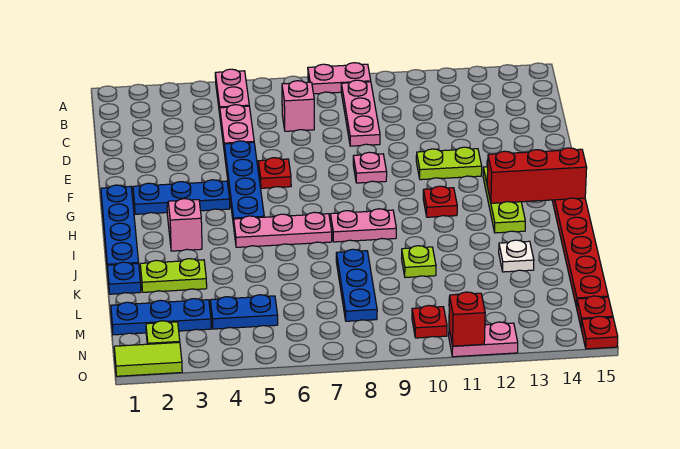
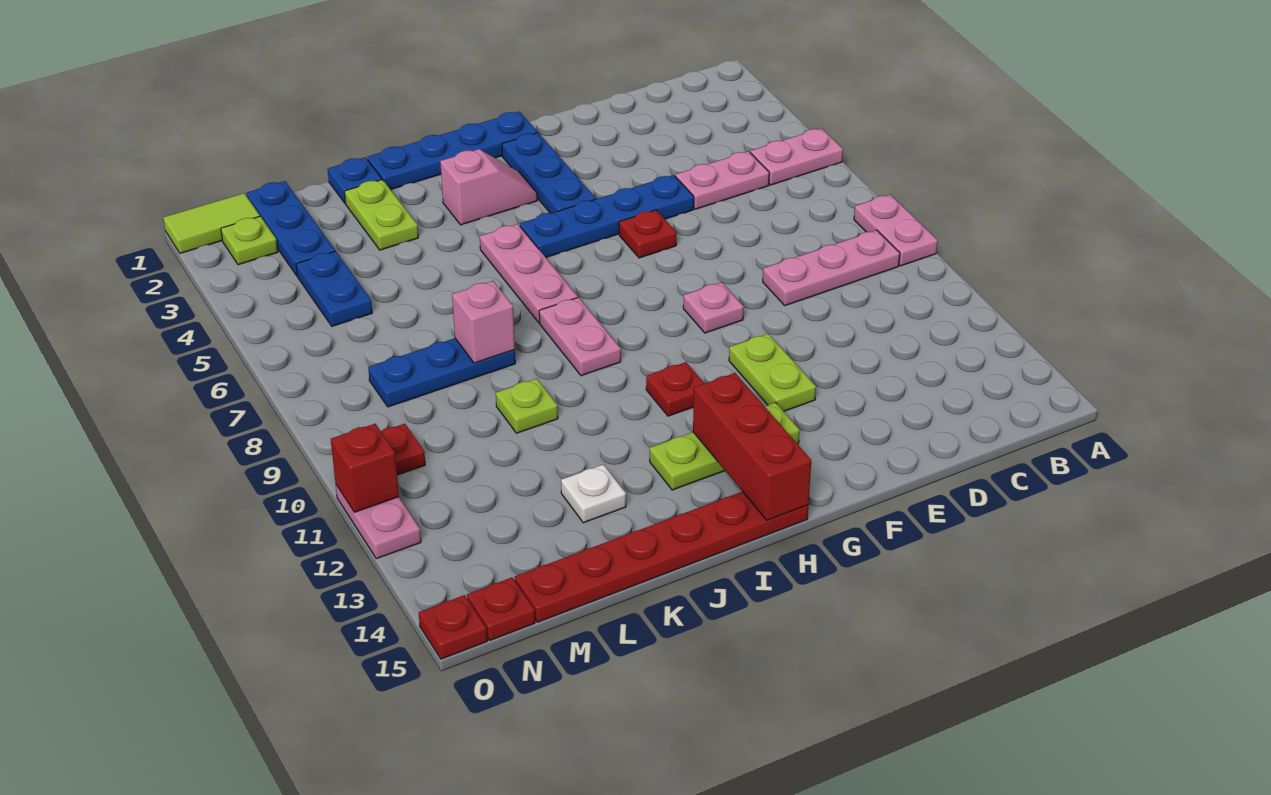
pink 1x1 brick [282,81,314,131] -> pink 1x1 brick moved to [452,281,515,363]
lime 1x2 tile [114,342,182,376] -> lime 1x2 tile turned to [163,193,260,253]

